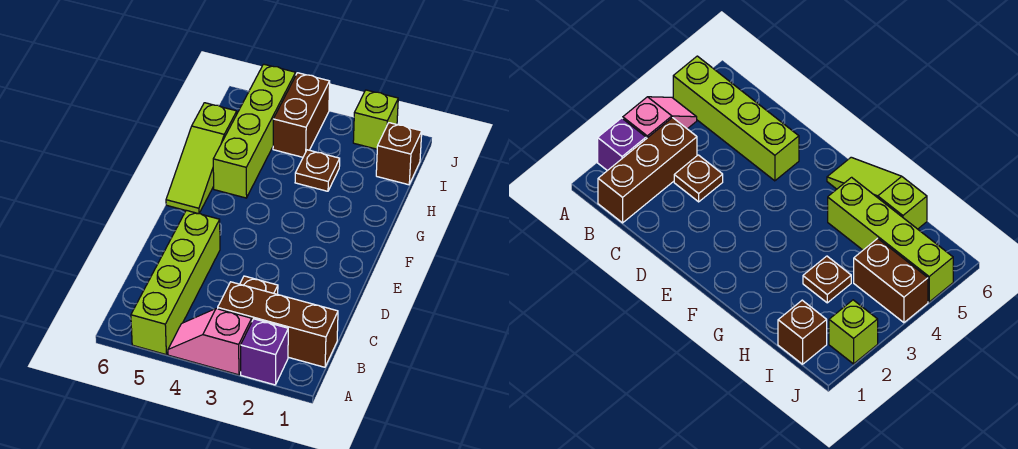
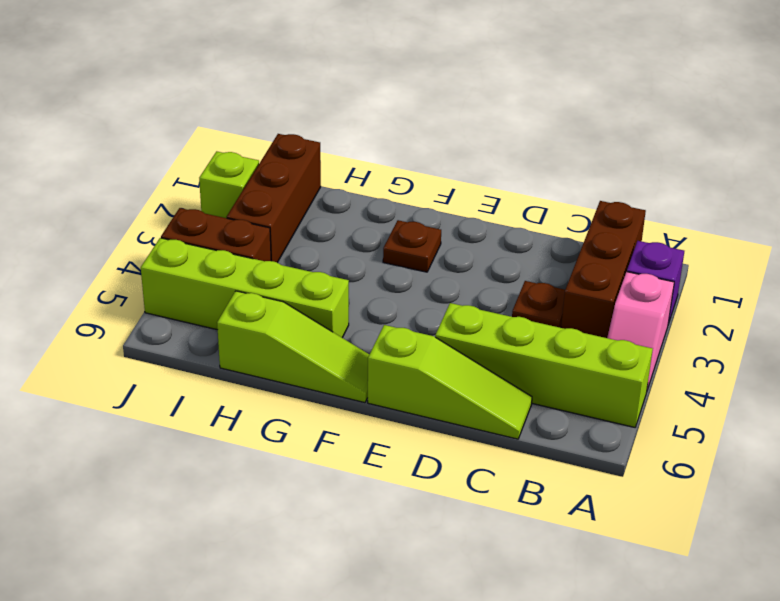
none -> lime 1x3 slope [368,325,532,439]
brown 1x1 plate [295,150,340,191] -> brown 1x1 plate moved to [383,220,441,272]
brown 1x1 brick [376,123,422,185] -> brown 1x3 brick [227,134,321,263]

